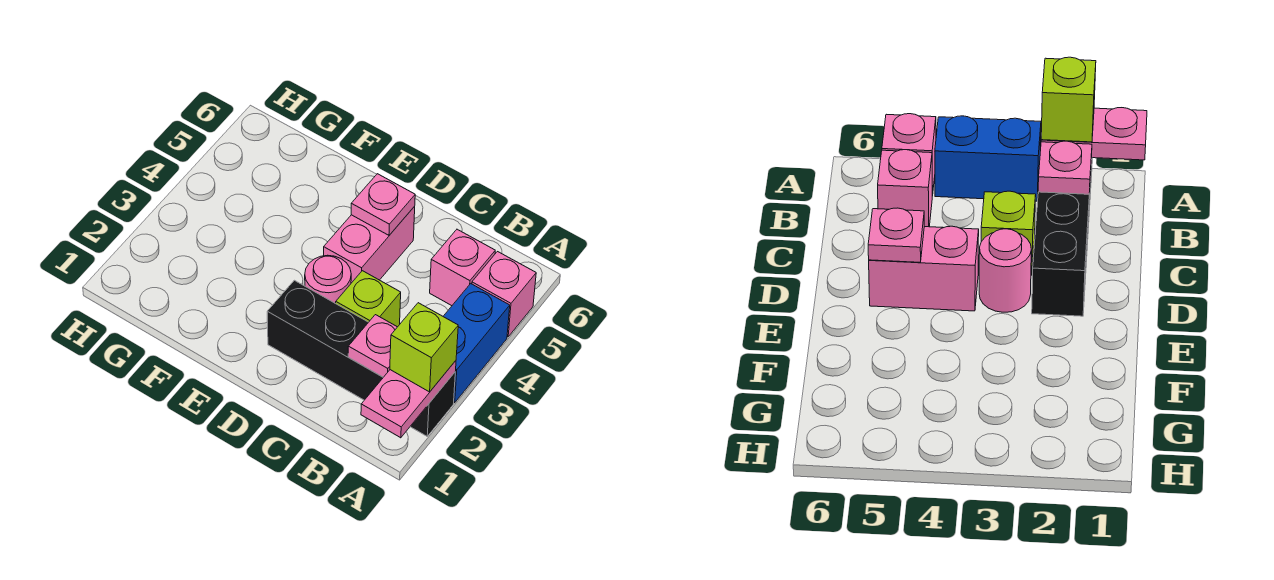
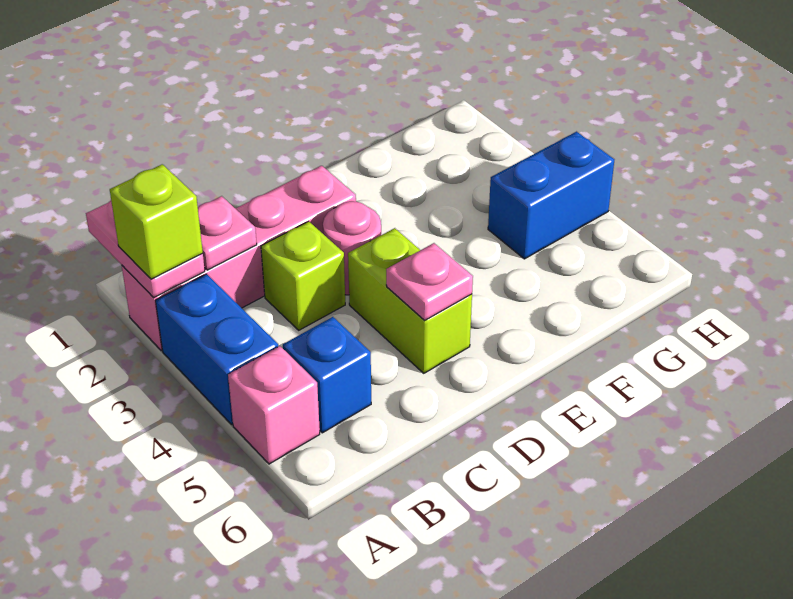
black 1x4 brick [267,280,455,436] -> pink 1x4 brick [122,166,356,351]
pink 1x1 brick [430,229,495,306] -> blue 1x1 brick [283,317,371,433]
pink 1x2 brick [324,207,415,283] -> lime 1x2 brick [348,228,472,373]
none -> blue 1x2 brick [488,132,614,259]

